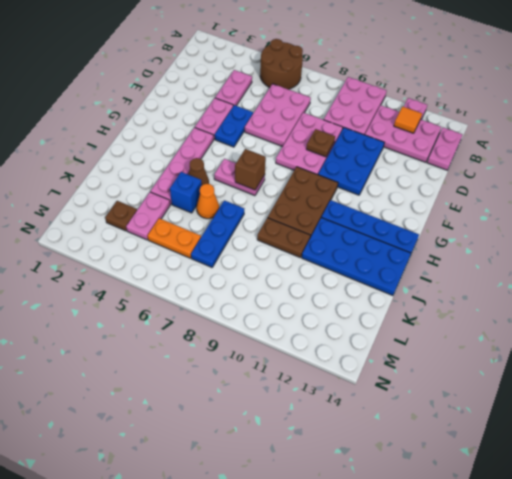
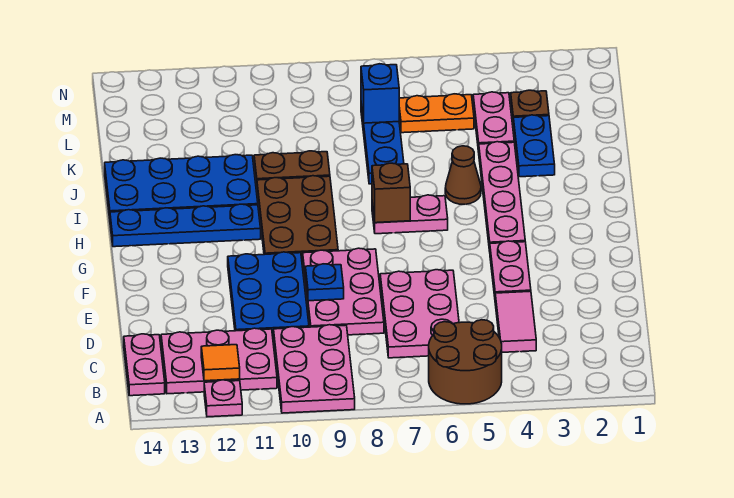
pink 1x2 plate [215,70,252,106] -> pink 1x2 tile [495,291,536,352]
blue 1x2 plate [215,105,253,147] -> blue 1x2 plate moved to [513,115,555,177]
brown 1x1 plate [306,129,335,157] -> blue 1x1 plate [305,264,344,301]
blue 1x1 brick [170,172,202,213] -> blue 1x1 brick moved to [361,64,399,123]
orange 1x1 cone [197,184,219,219] -> none

